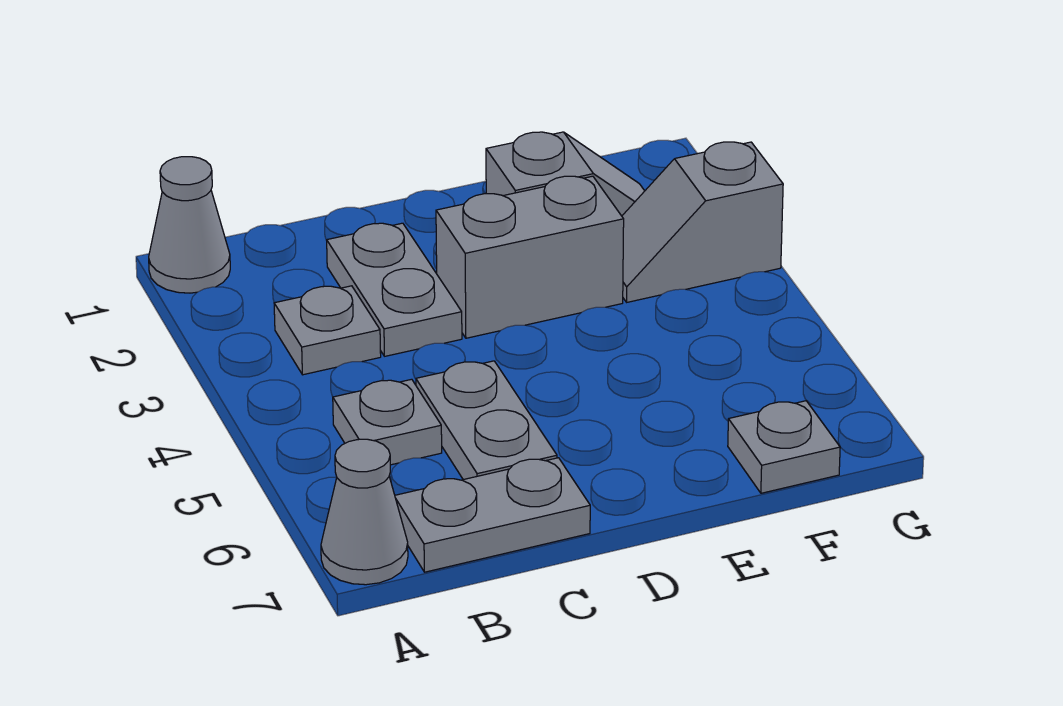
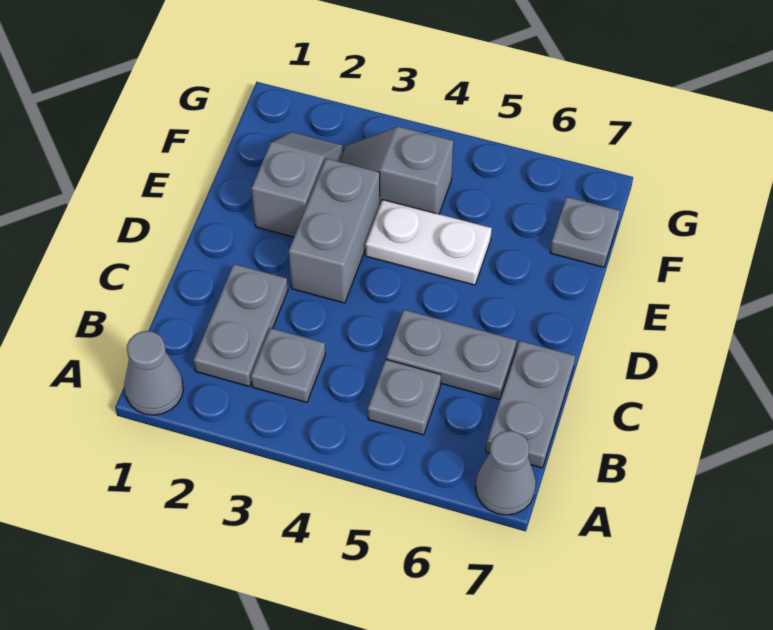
grey 1x2 plate [327,223,462,356] -> grey 1x2 plate turned to [193,264,288,386]
none -> white 1x2 plate [365,200,492,285]
grey 1x2 slope [622,142,783,302] -> grey 1x2 slope turned to [339,127,453,214]

